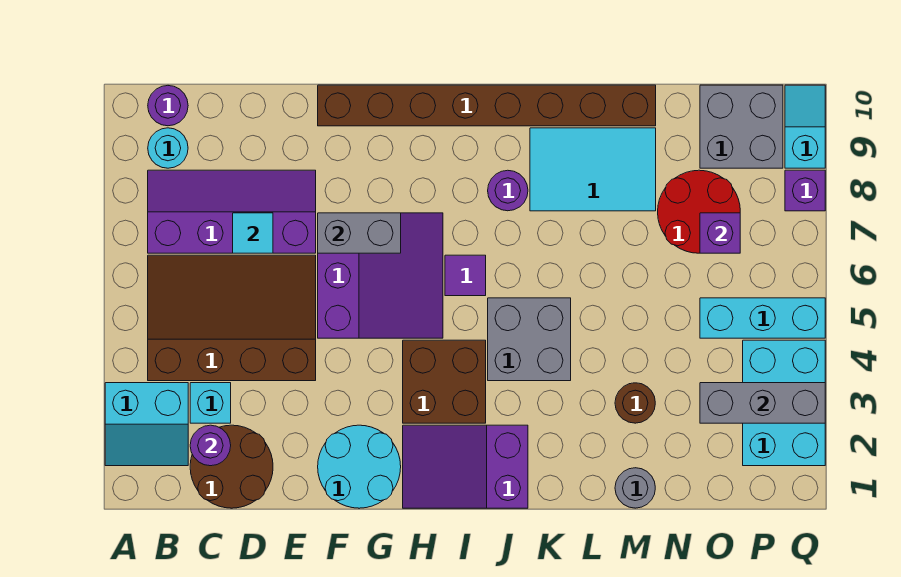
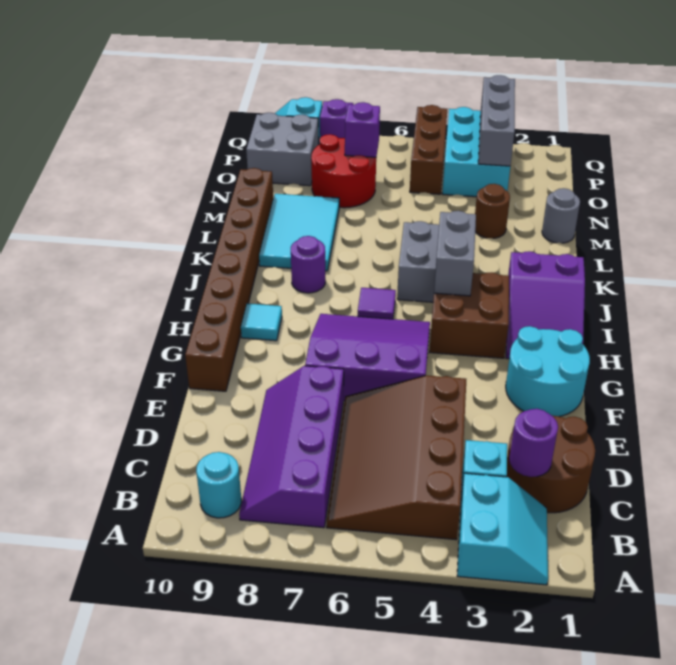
purple 1x1 round brick [148,86,188,126] -> none
cyan 1x1 tile [233,213,273,253] -> cyan 1x1 tile moved to [241,304,282,341]
grey 1x2 brick [318,213,401,253] -> grey 1x2 brick moved to [434,211,476,296]
cyan 1x3 brick [700,298,825,338] -> brown 1x3 brick [410,105,447,194]
cyan 2x3 brick [743,340,825,466] -> cyan 2x3 brick turned to [442,107,510,197]

